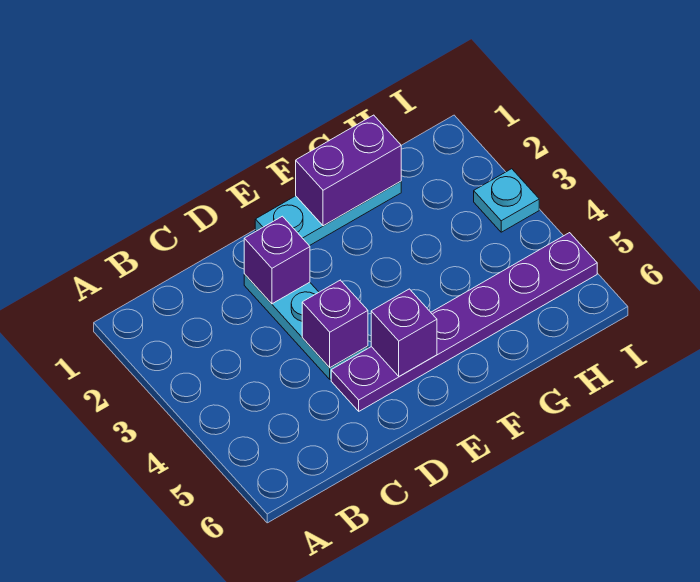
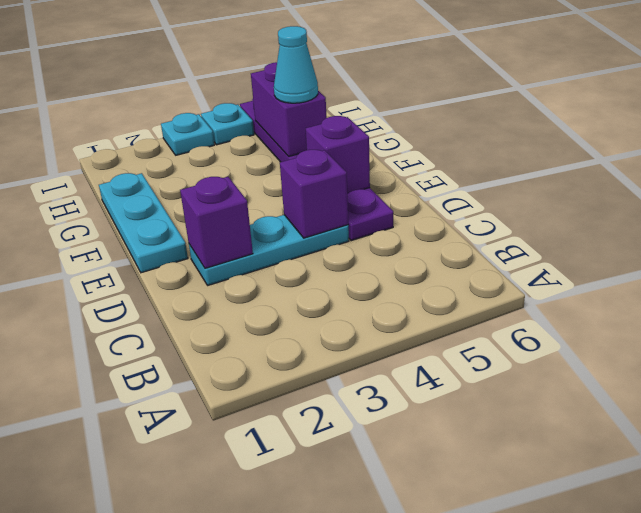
purple 1x2 brick [296,115,401,226] -> purple 1x2 brick moved to [251,62,327,156]
none -> cyan 1x1 cone [274,26,318,103]
none -> cyan 1x1 plate [201,103,254,145]

